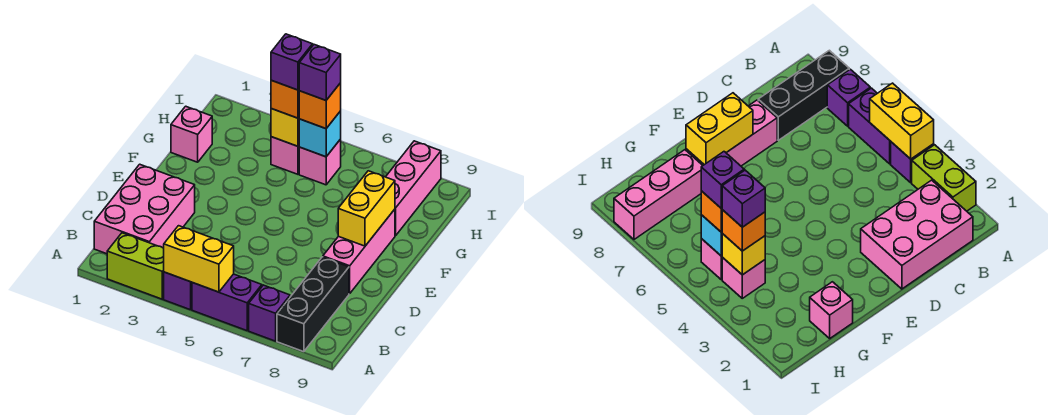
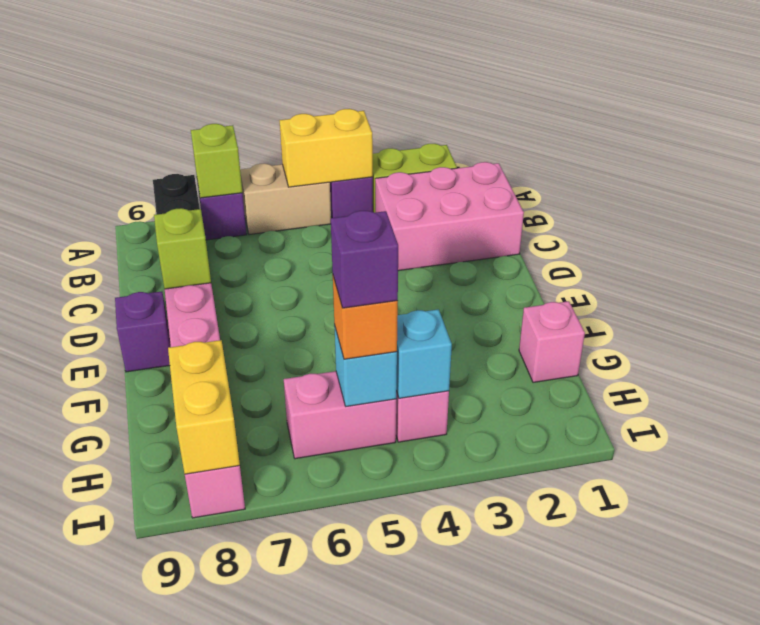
purple 1x2 brick [192,274,262,331] -> tan 1x2 brick [240,163,331,235]
none -> lime 1x1 brick [191,124,242,198]
pink 2x3 brick [94,164,195,254] -> pink 2x3 brick turned to [375,162,524,271]
none -> lime 1x1 brick [154,208,211,289]
yellow 1x2 brick [338,171,395,246] -> yellow 1x2 brick moved to [168,340,240,474]
yellow 1x1 brick [271,109,299,146] -> cyan 1x1 brick [396,309,452,398]
orange 1x1 brick [271,80,299,118] -> none
purple 1x1 brick [271,34,313,90] -> purple 1x1 brick moved to [115,292,171,372]
pink 1x1 brick [299,139,341,185] -> pink 1x2 brick [284,371,396,459]

